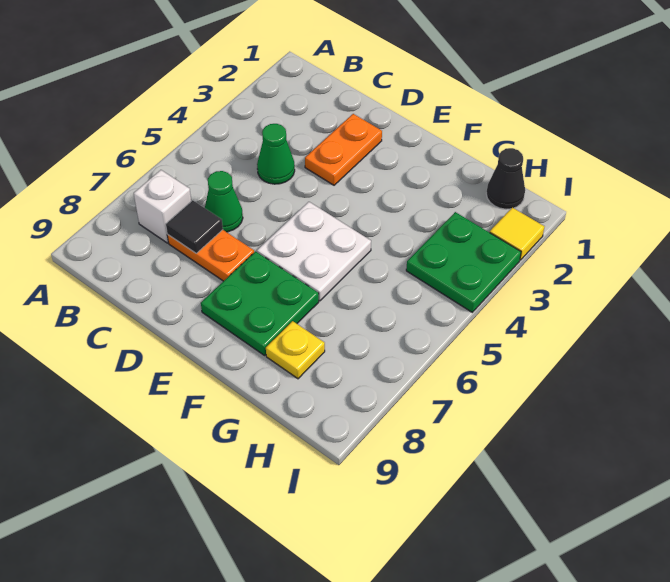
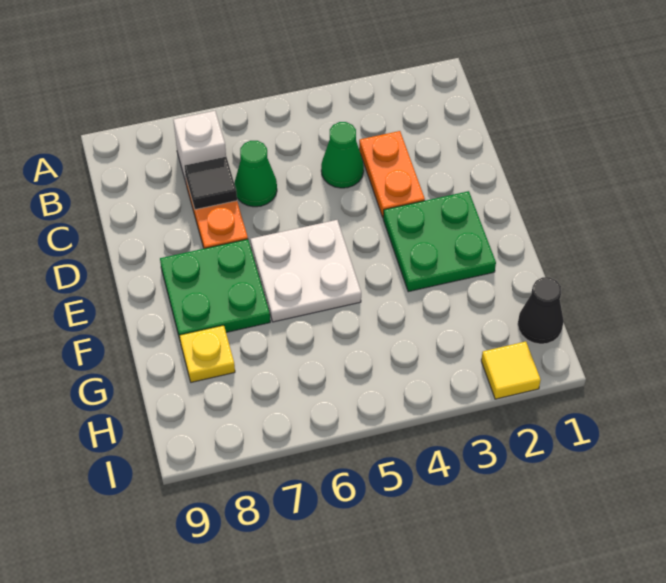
orange 1x2 plate [305,114,382,185] -> orange 1x2 plate turned to [359,131,425,217]
green 2x2 plate [406,212,521,312] -> green 2x2 plate moved to [383,191,496,292]

